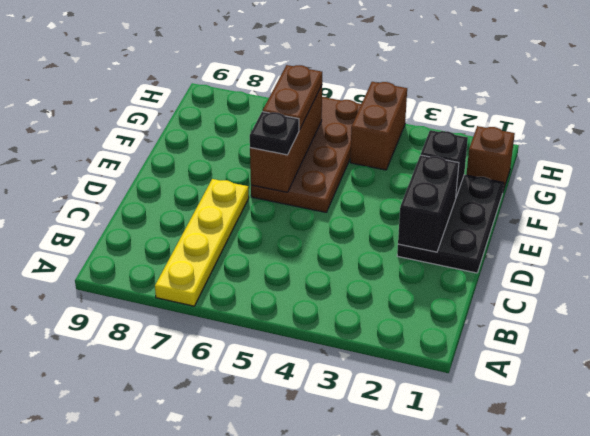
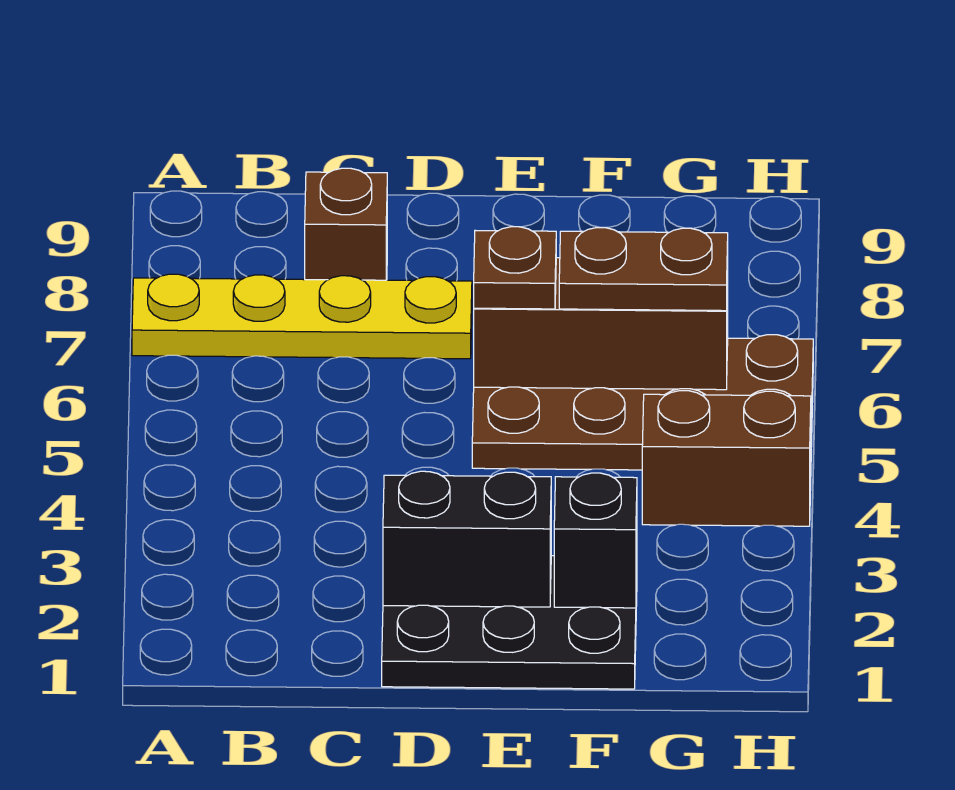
black 1x1 plate [250,112,299,155] -> brown 1x1 plate [474,227,556,309]
brown 1x1 brick [467,126,515,191] -> brown 1x1 brick moved to [305,168,387,280]

